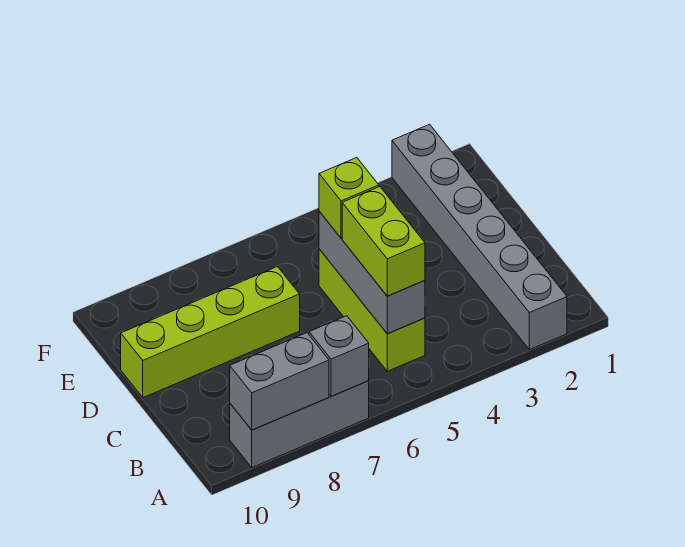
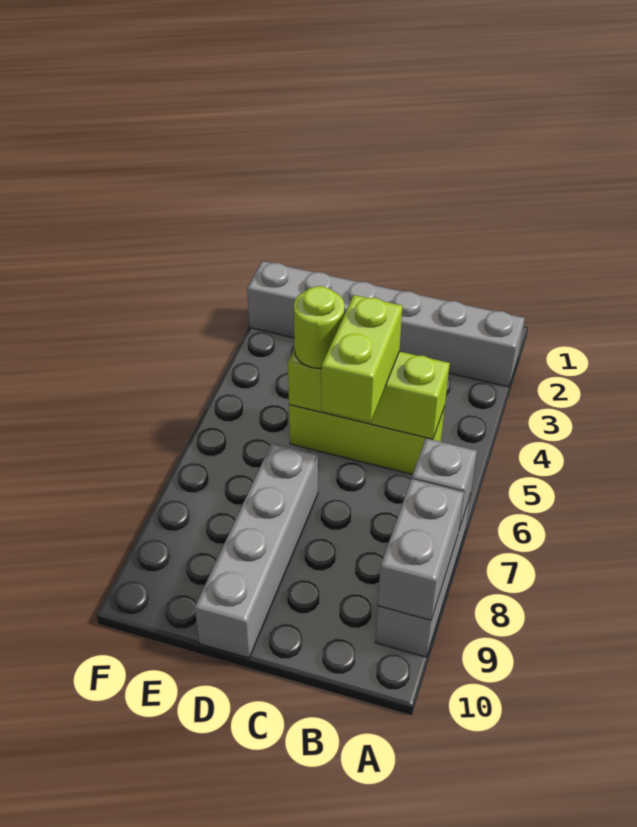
grey 1x3 brick [319,211,425,334] -> lime 1x3 brick [288,349,450,439]
lime 1x2 brick [342,187,425,296] -> lime 1x2 brick turned to [321,295,403,422]
lime 1x1 brick [319,158,379,238] -> lime 1x1 round brick [294,286,345,368]
lime 1x4 brick [121,267,300,398] -> grey 1x4 brick [195,443,318,658]

